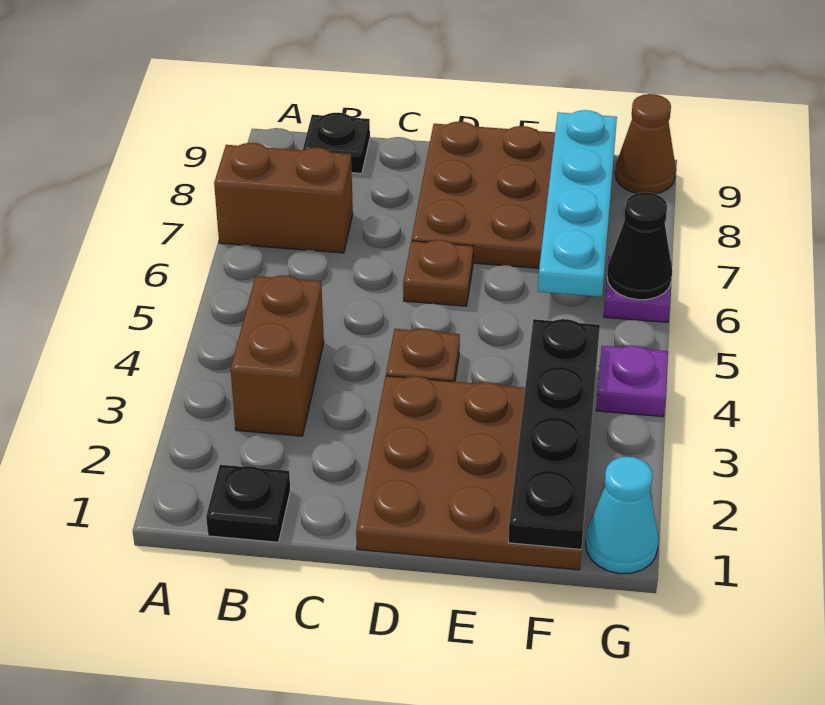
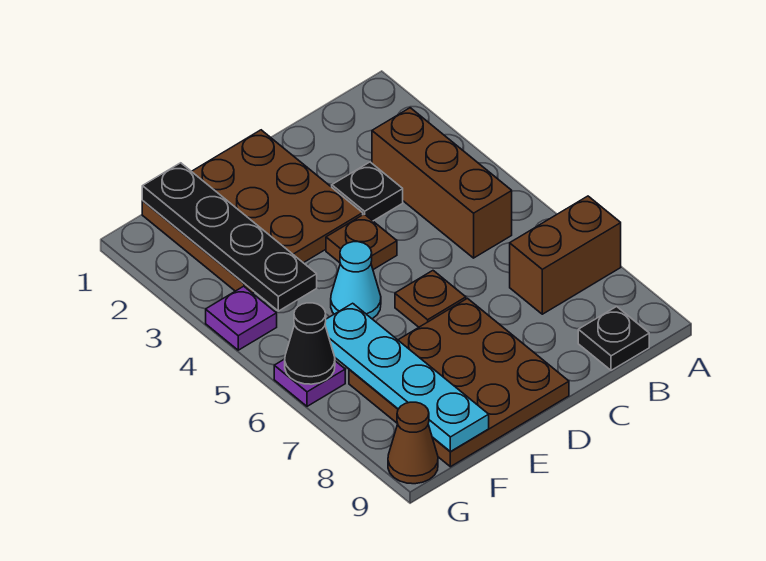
black 1x1 plate [206,465,290,542] -> black 1x1 plate moved to [332,162,403,221]
brown 1x2 brick [231,275,324,436] -> brown 1x3 brick [372,108,512,258]
cyan 1x1 cone [586,457,659,574] -> cyan 1x1 cone moved to [331,242,381,319]

